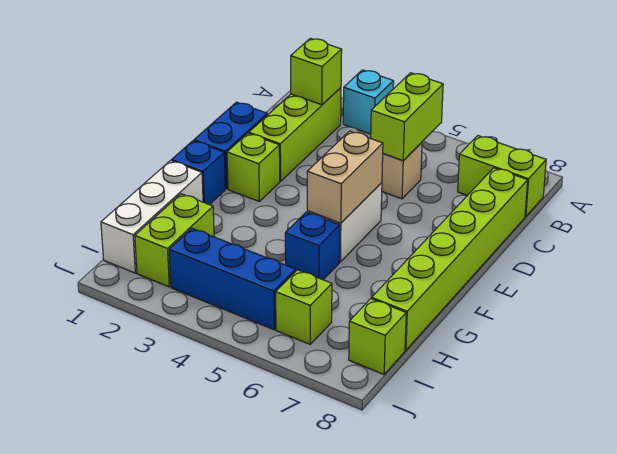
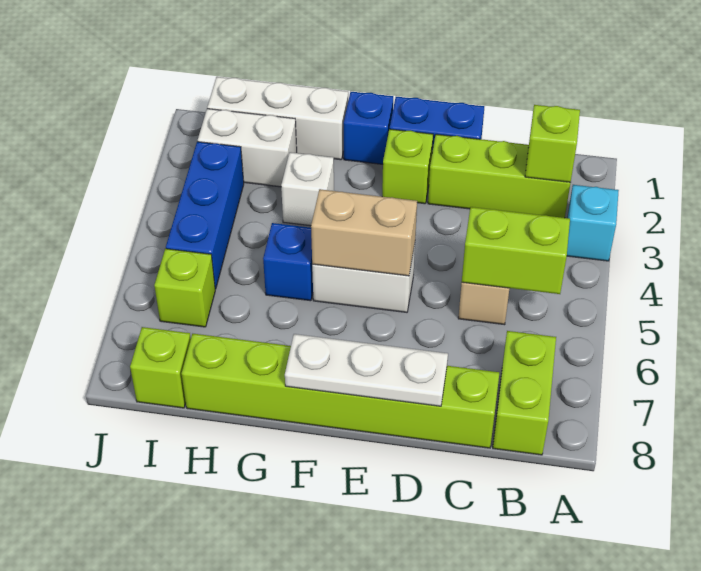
none -> white 1x3 plate [285,334,448,406]
none -> white 1x1 brick [281,152,334,226]
lime 1x2 brick [135,194,214,287] -> white 1x2 brick [198,109,297,187]

